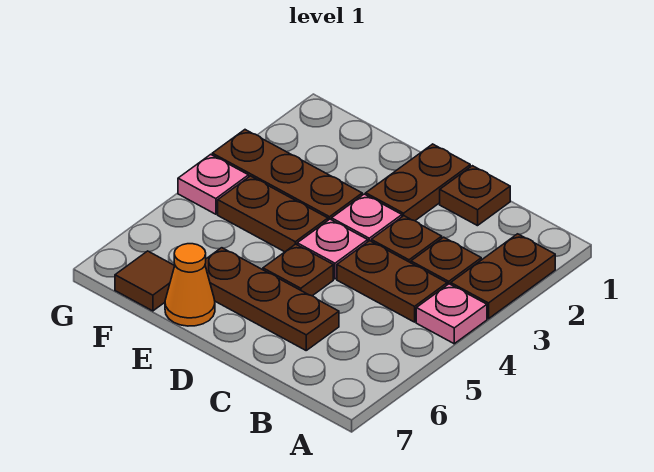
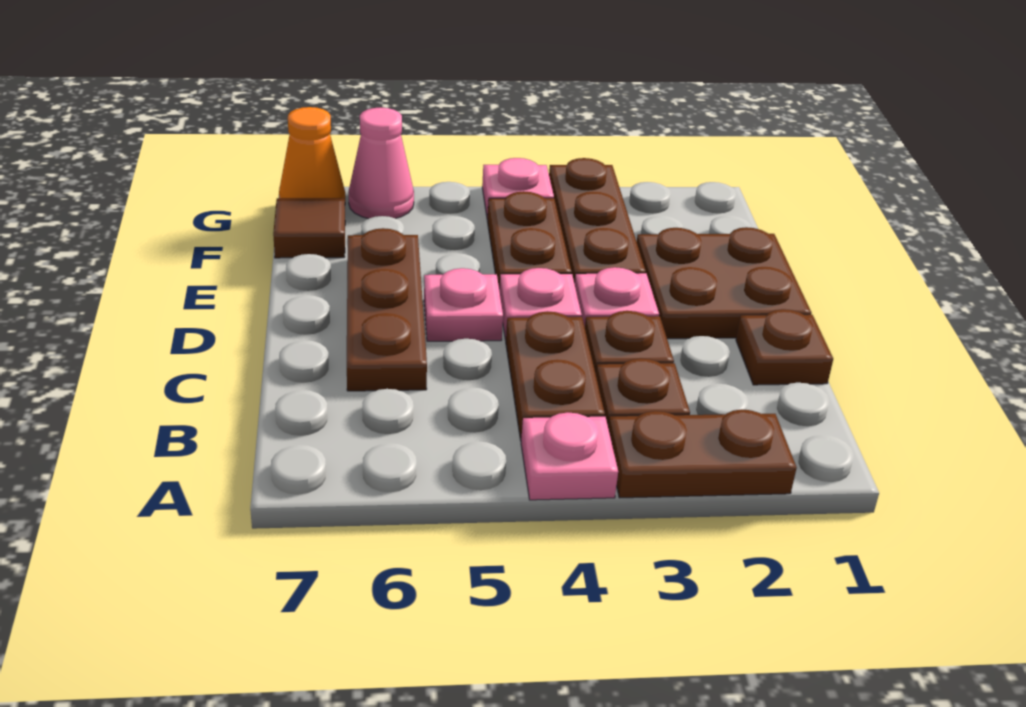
brown 1x2 plate [366,144,470,221] -> brown 2x2 plate [637,227,811,339]
brown 1x1 plate [263,244,333,296] -> pink 1x1 plate [424,268,503,341]
orange 1x1 cone [165,244,215,326] -> orange 1x1 cone moved to [279,107,345,199]
none -> pink 1x1 cone [348,107,414,219]

